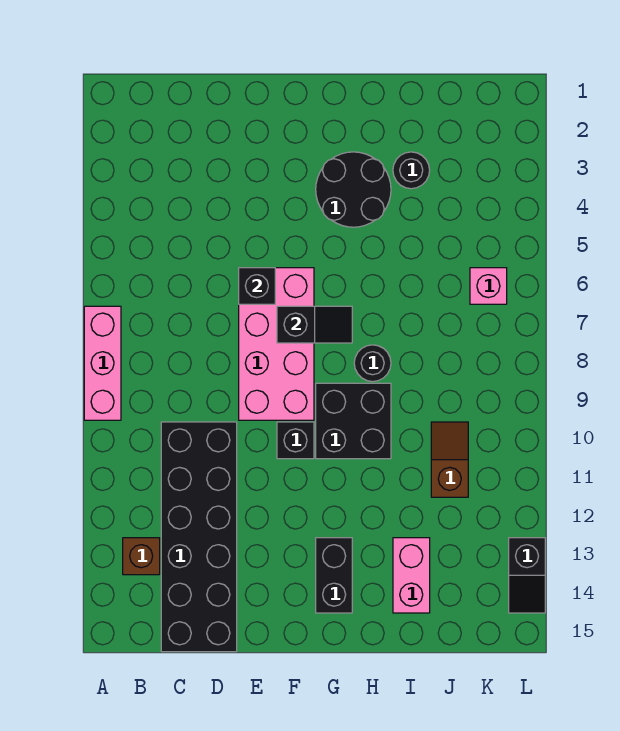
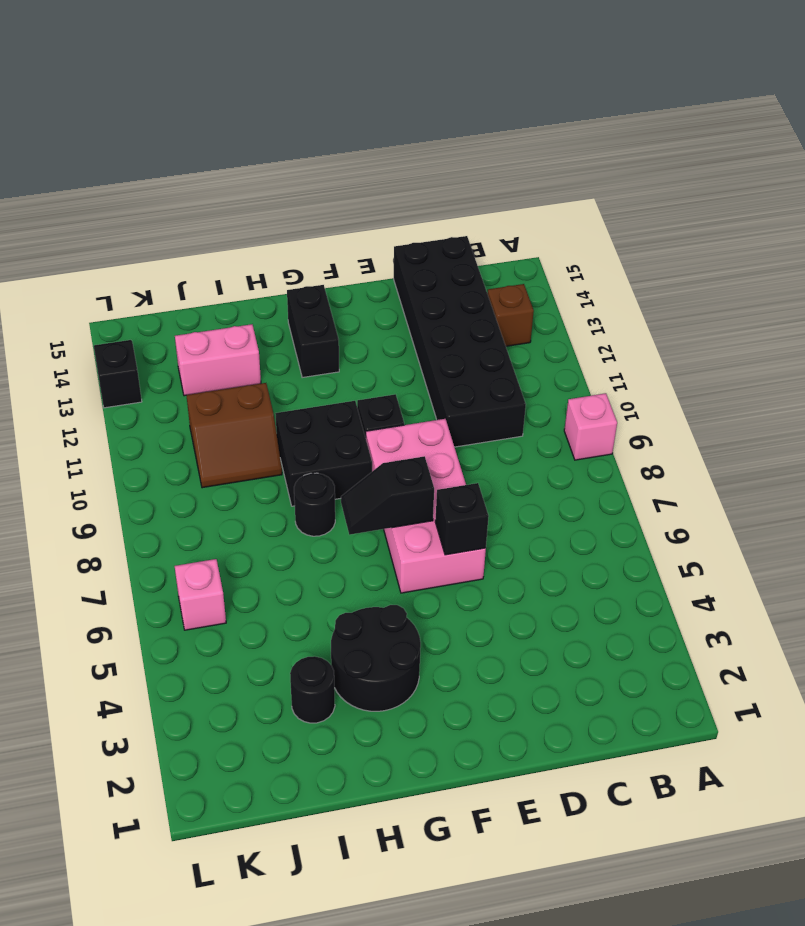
pink 1x3 brick [84,306,121,420] -> pink 1x1 brick [564,393,617,460]
pink 1x2 brick [393,538,430,613] -> pink 1x2 brick turned to [175,324,261,396]
brown 1x2 slope [431,422,468,497] -> brown 2x2 slope [186,383,282,488]

